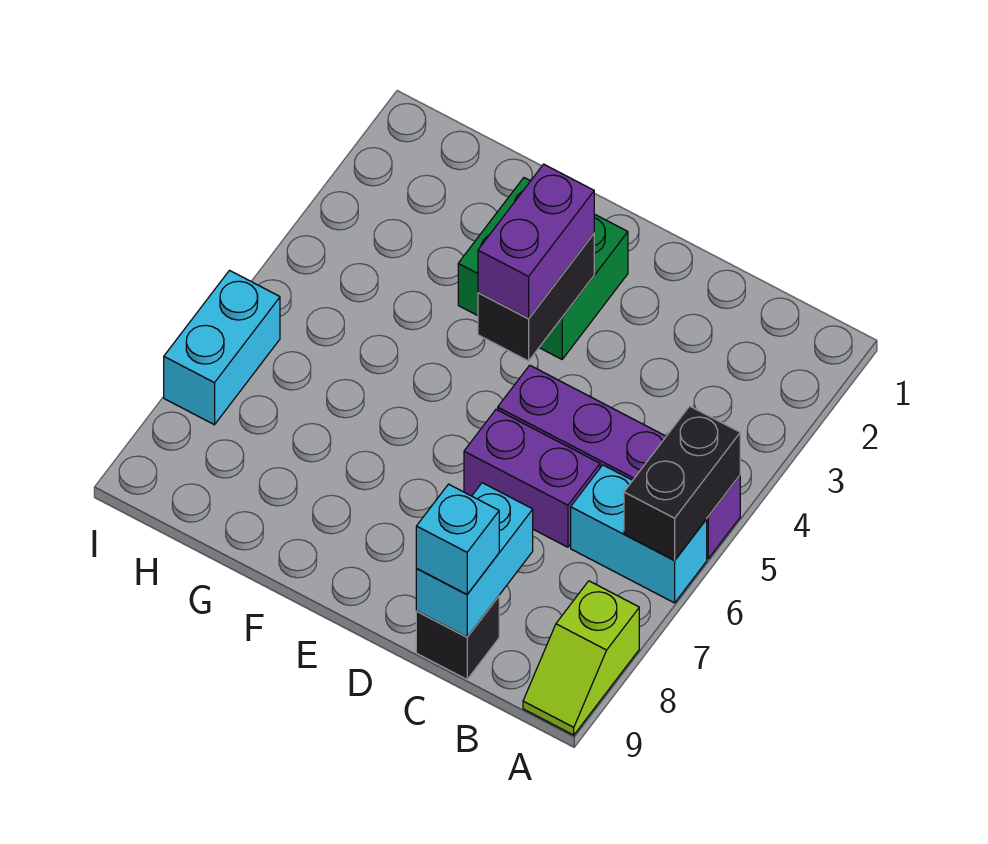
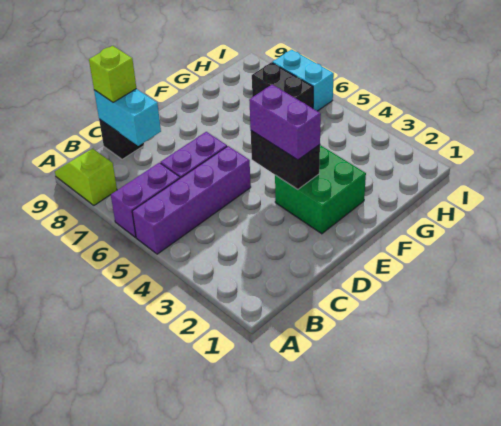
black 1x2 brick [624,406,740,560] -> black 1x2 brick moved to [252,62,313,108]
cyan 1x2 brick [571,465,707,603] -> purple 1x2 brick [111,163,180,237]
cyan 1x1 brick [416,484,499,594] -> lime 1x1 brick [89,46,136,102]

